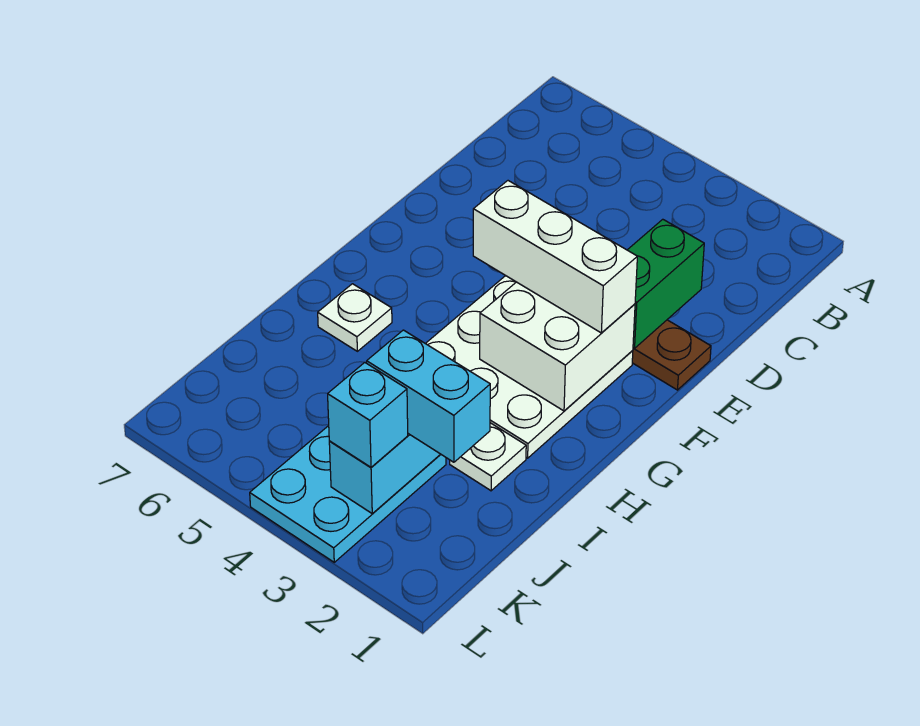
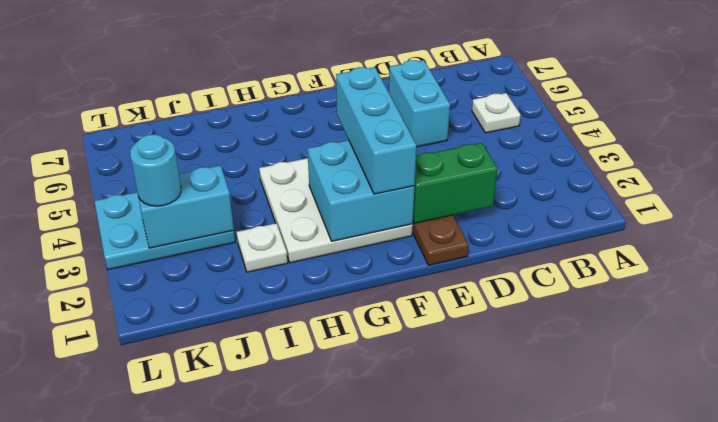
white 2x2 brick [480,282,635,411] -> cyan 2x2 brick [308,140,415,241]
white 1x3 brick [473,181,637,333] -> cyan 1x3 brick [336,67,417,194]
white 1x1 plate [318,284,392,351] -> white 1x1 plate moved to [472,93,521,133]
cyan 1x2 brick [367,330,490,462] -> cyan 1x2 brick moved to [389,60,450,147]
cyan 1x1 brick [328,362,408,467] -> cyan 1x1 round brick [130,134,181,206]

